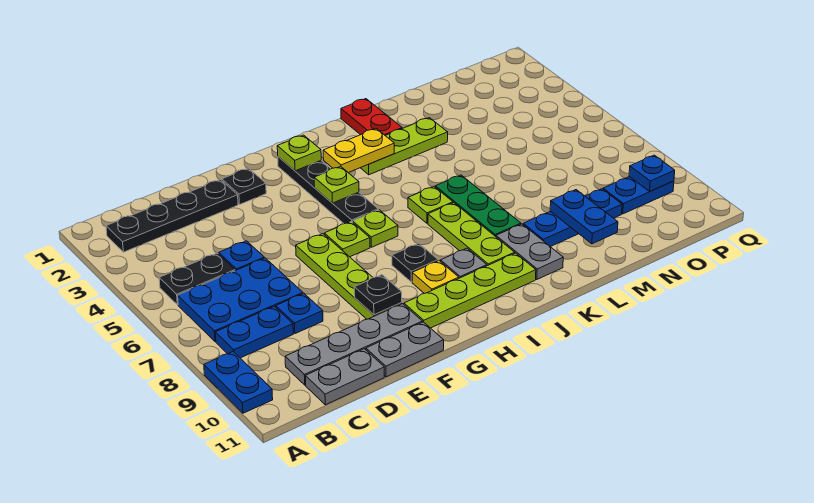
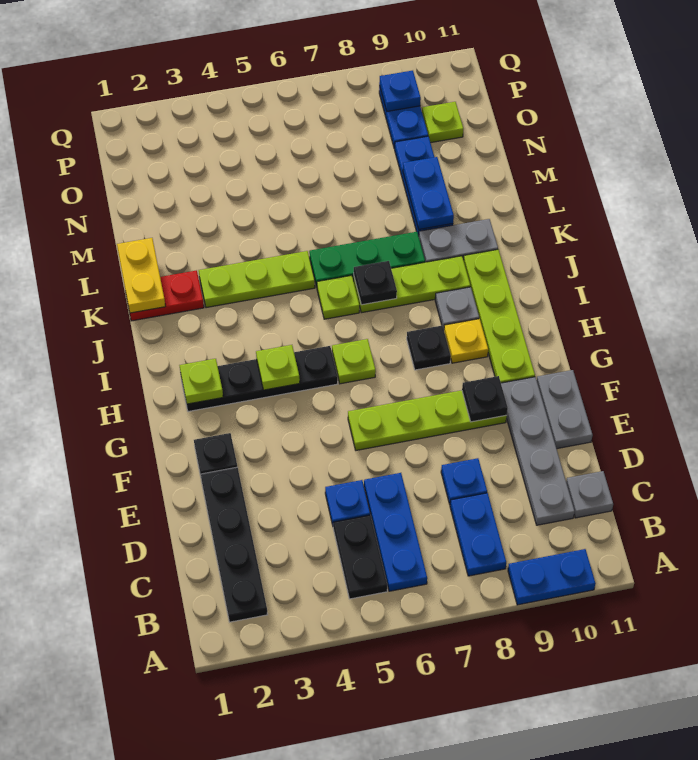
blue 2x3 plate [178,258,303,342] -> blue 1x3 plate [364,473,427,591]
grey 1x2 plate [305,349,384,405] -> grey 1x1 plate [566,471,613,518]
lime 1x1 plate [324,222,370,257] -> lime 1x1 plate moved to [422,102,463,143]
yellow 1x2 plate [323,129,394,173] -> yellow 1x2 plate moved to [117,238,165,313]
lime 1x3 plate [361,118,448,175] -> lime 1x3 plate turned to [199,251,315,308]
none -> black 1x1 plate [354,261,397,305]
blue 1x2 plate [550,190,618,244] -> blue 1x2 plate turned to [403,157,454,229]

